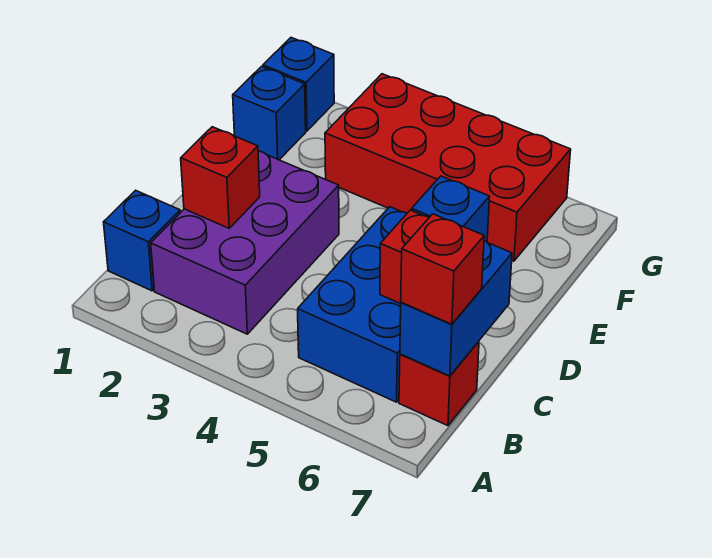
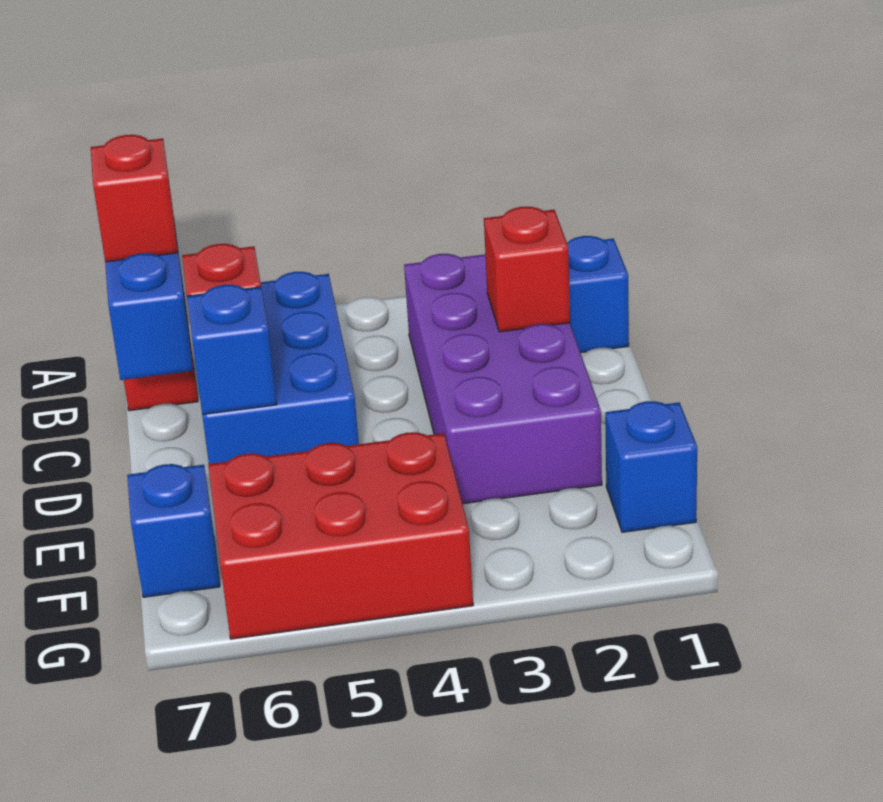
purple 2x3 brick [151,151,339,334] -> purple 2x4 brick [404,254,602,504]
red 2x4 brick [325,74,571,261] -> red 2x3 brick [208,432,473,639]
blue 1x1 brick [263,38,334,131] -> blue 1x1 brick moved to [127,464,220,597]

